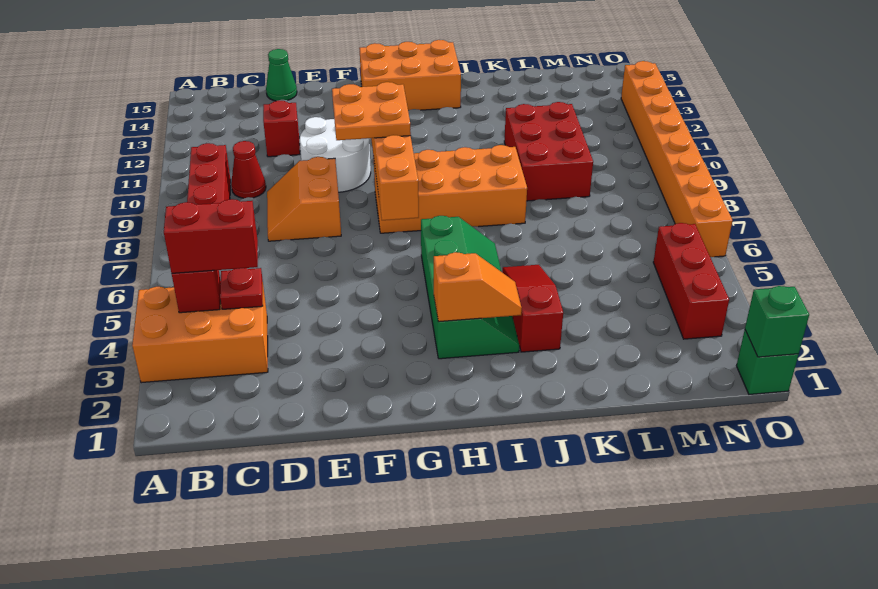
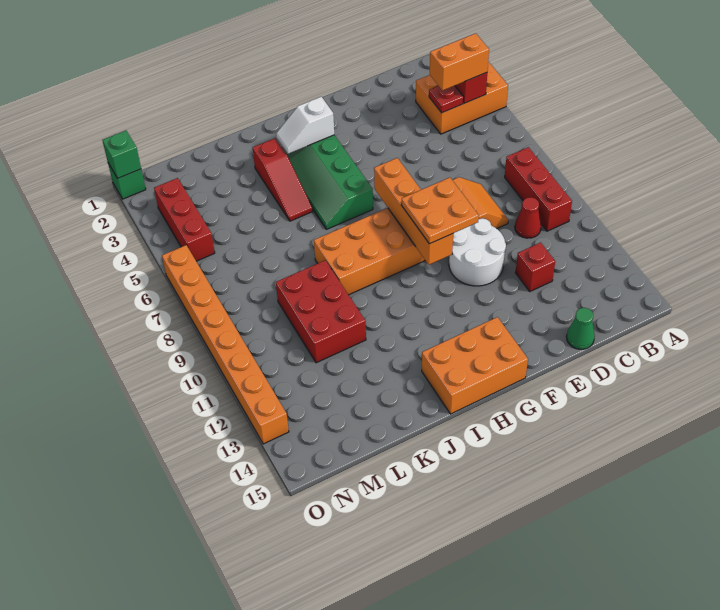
red 1x2 brick [164,199,258,273] -> orange 1x2 brick [430,33,489,91]
orange 1x2 slope [434,252,522,322] -> white 1x2 slope [276,97,334,154]

